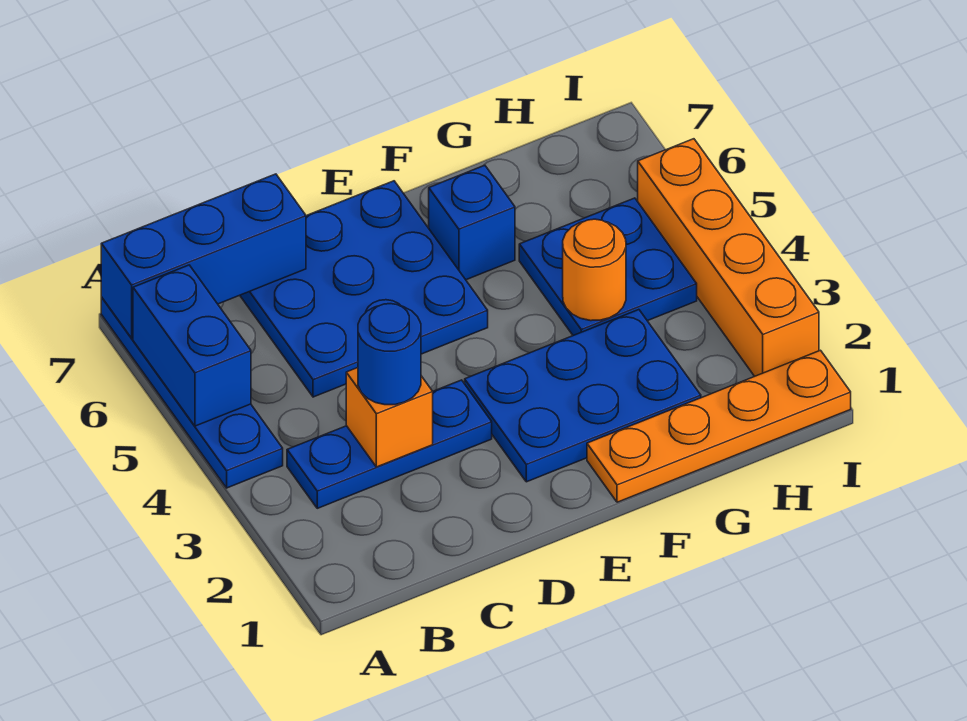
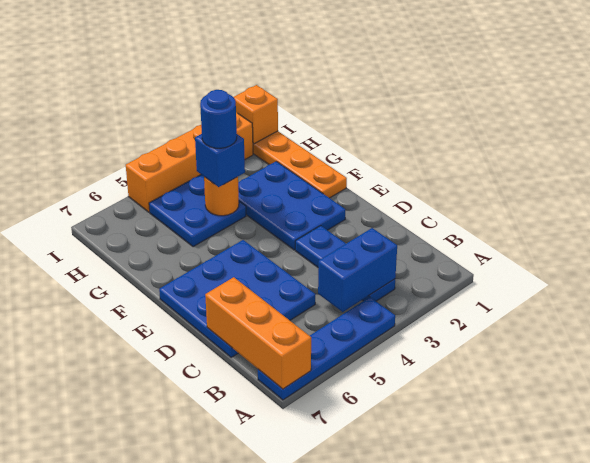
blue 1x2 brick [133,265,251,426] -> blue 1x2 brick moved to [318,228,397,312]
blue 1x3 brick [101,174,306,338] -> orange 1x3 brick [205,277,311,389]
orange 1x1 brick [346,368,433,467] -> orange 1x1 brick moved to [234,85,278,144]
blue 1x1 round brick [358,304,421,405] -> blue 1x1 round brick moved to [200,90,237,148]
blue 1x1 brick [429,165,515,280] -> blue 1x1 brick moved to [195,134,245,187]

